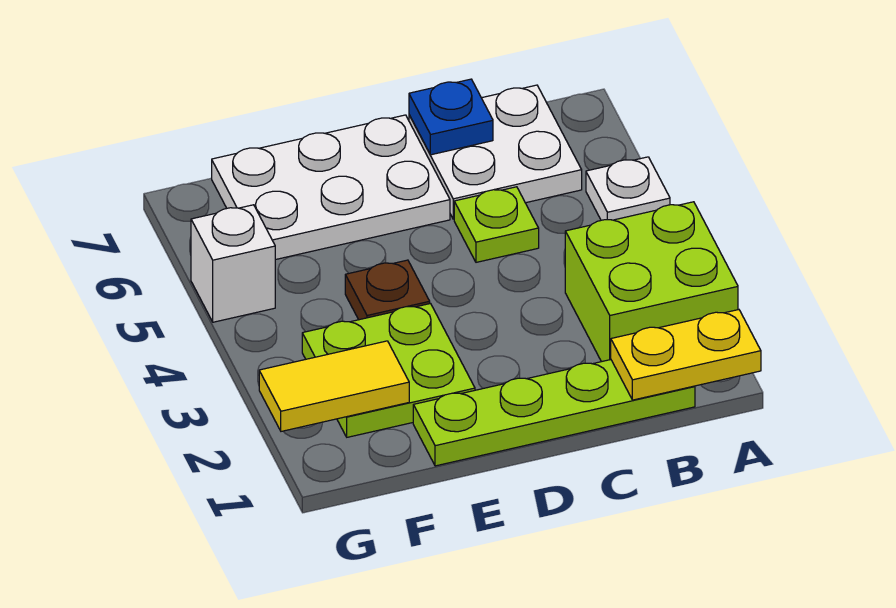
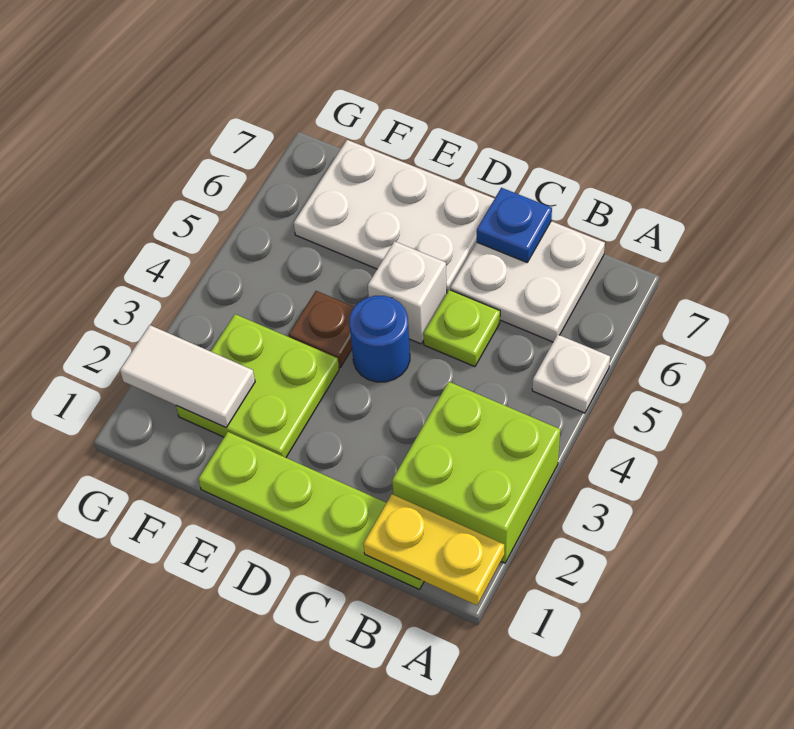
none -> blue 1x1 round brick [350,296,410,382]
yellow 1x2 tile [259,341,409,431] -> white 1x2 tile [120,325,255,427]
white 1x1 brick [191,205,275,322] -> white 1x1 brick moved to [368,241,447,344]

